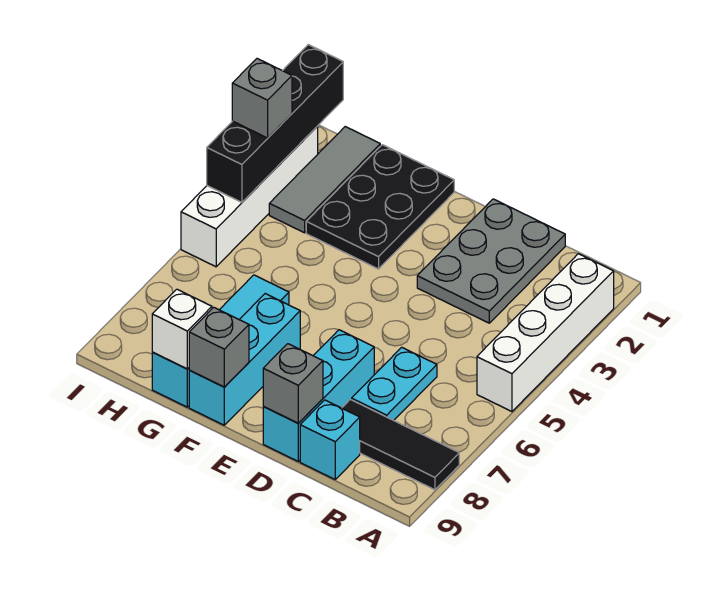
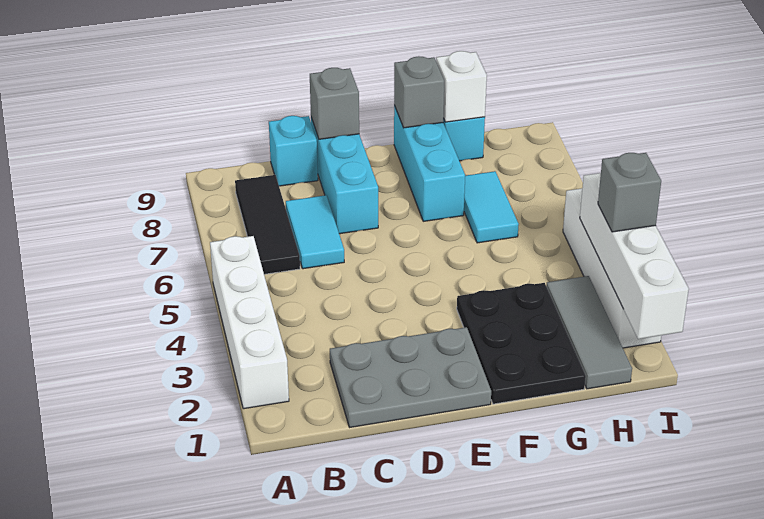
black 1x3 tile [342,399,459,490] -> black 1x3 tile turned to [235,175,300,274]
grey 2x3 plate [417,199,565,323] -> grey 2x3 plate turned to [330,327,491,427]
cyan 1x2 plate [352,347,437,420] -> cyan 1x2 tile [286,195,344,269]
black 1x4 brick [207,45,343,202] -> white 1x4 brick [580,173,689,339]

